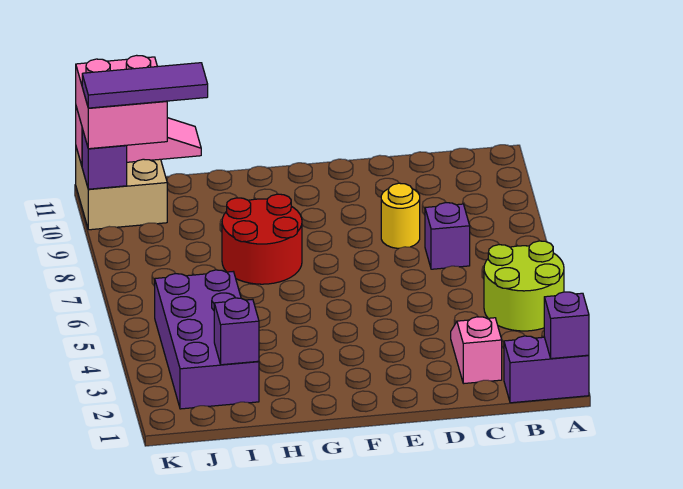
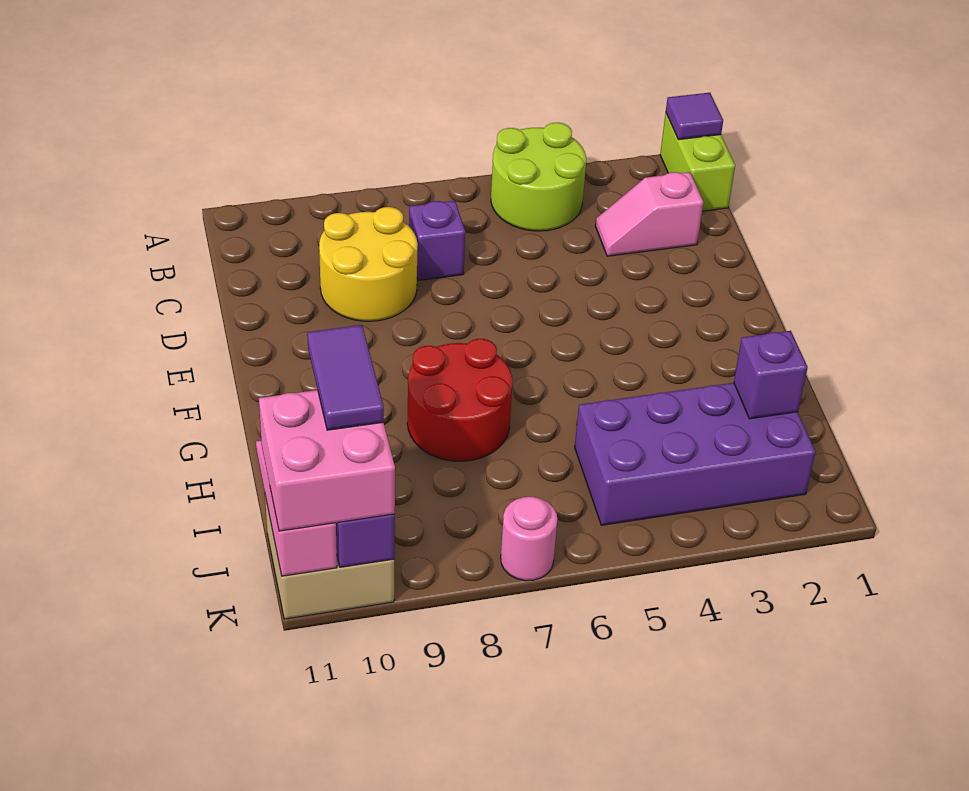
purple 1x2 brick [504,336,589,403] -> lime 1x2 brick [660,113,735,211]
purple 1x1 brick [544,292,589,359] -> purple 1x1 tile [666,93,723,140]
yellow 1x1 round brick [381,183,420,248] -> yellow 2x2 round brick [319,207,418,321]
purple 1x3 tile [82,63,208,108] -> purple 1x2 tile [307,325,384,430]
none -> pink 1x1 round brick [501,497,557,581]

